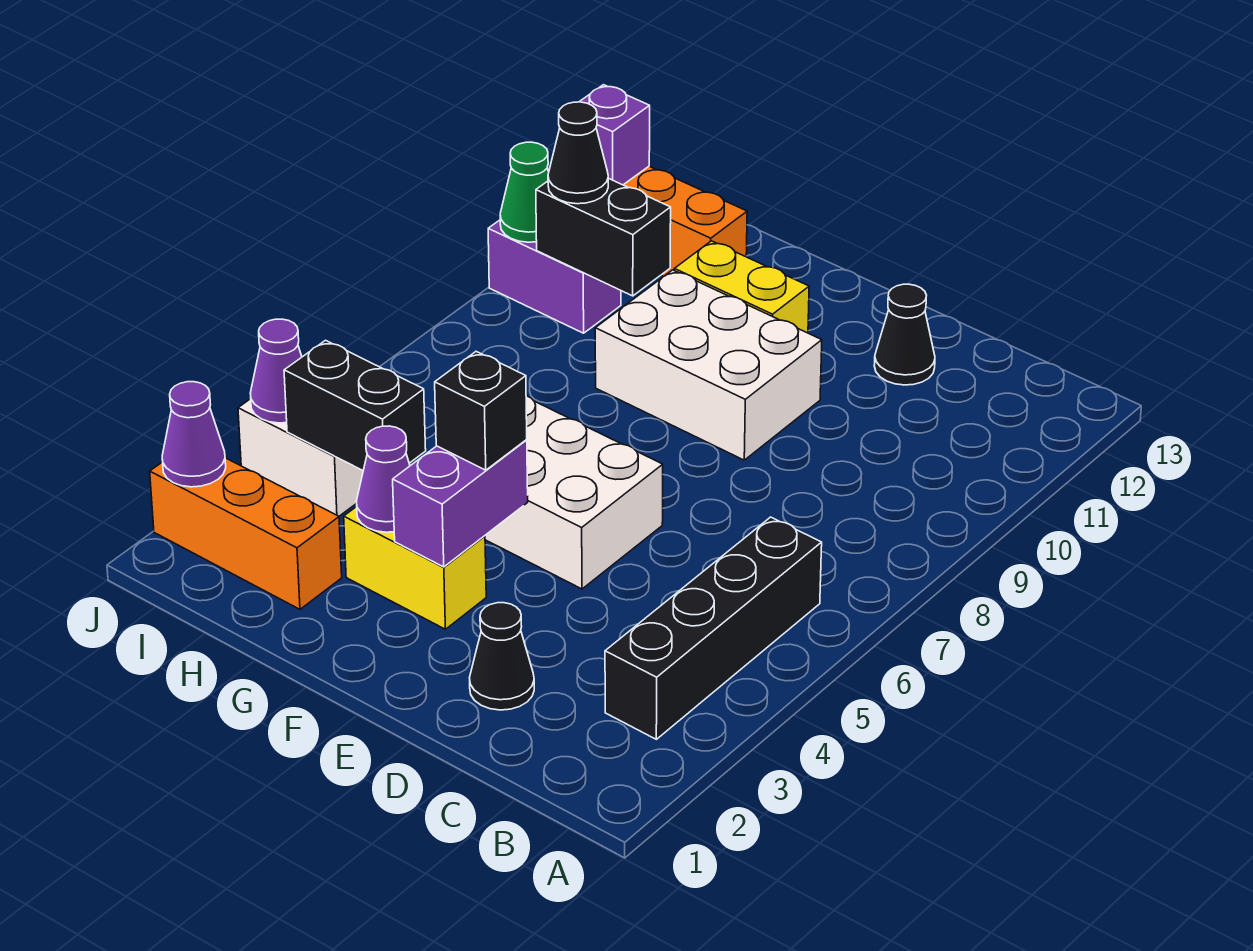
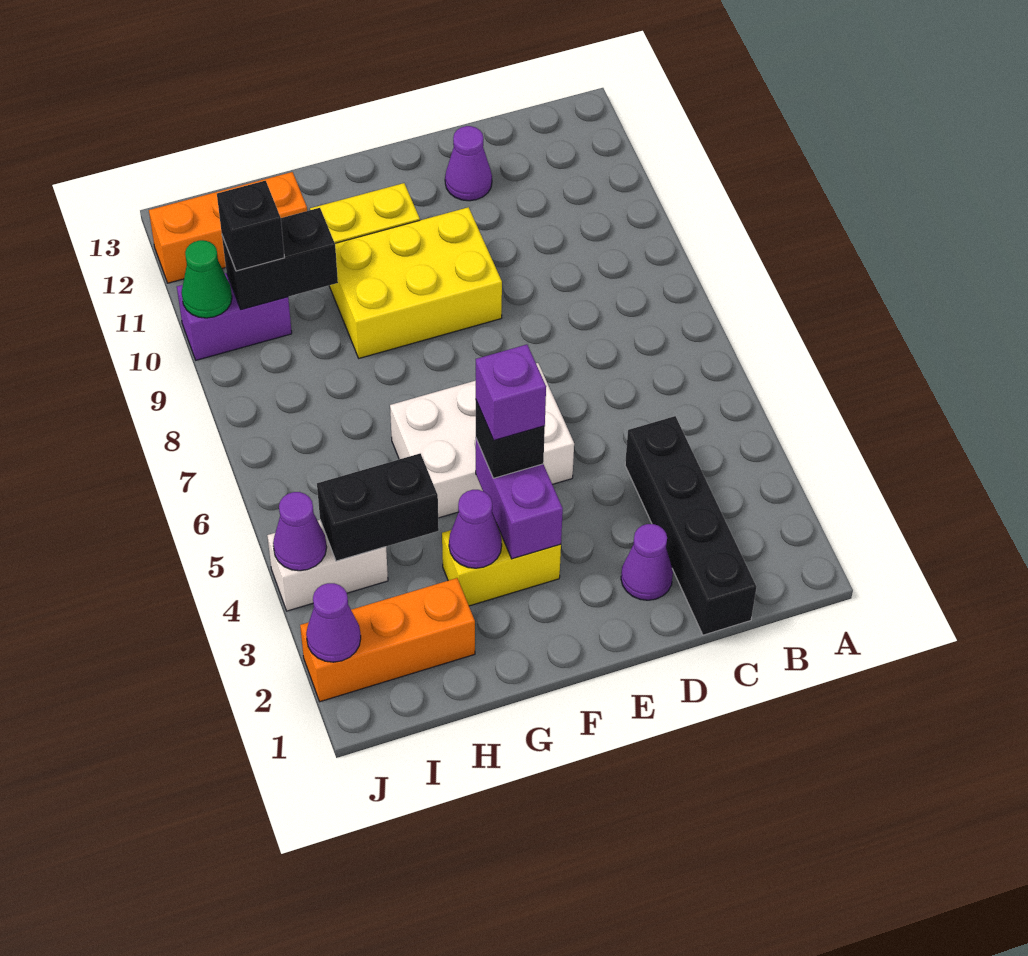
black 1x4 brick [605,517,822,739] -> black 1x4 brick moved to [625,416,757,635]
black 1x1 cone [470,603,534,710] -> purple 1x1 cone [621,524,673,600]
black 1x1 cone [874,284,935,385] -> purple 1x1 cone [445,126,492,201]
white 2x3 brick [595,270,822,460] -> yellow 2x3 brick [329,207,502,358]
black 1x1 cone [548,102,608,204] -> black 1x1 brick [217,181,285,271]
purple 1x1 brick [580,85,650,185] -> purple 1x1 brick moved to [476,345,546,440]

